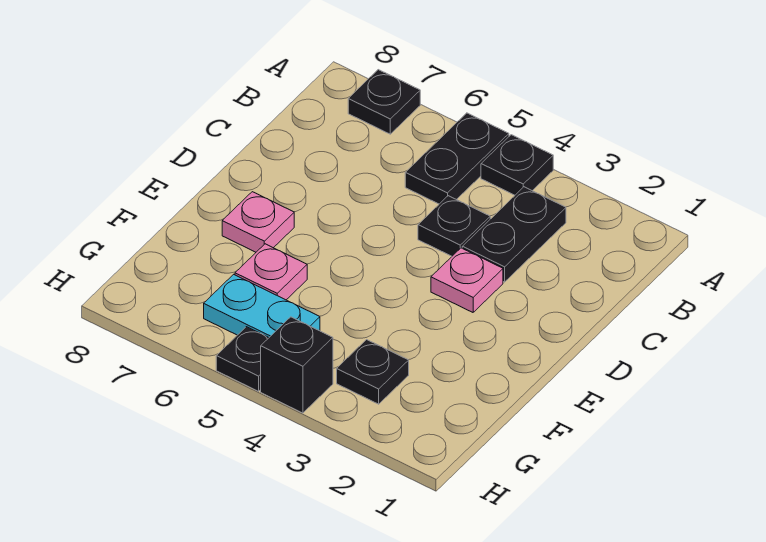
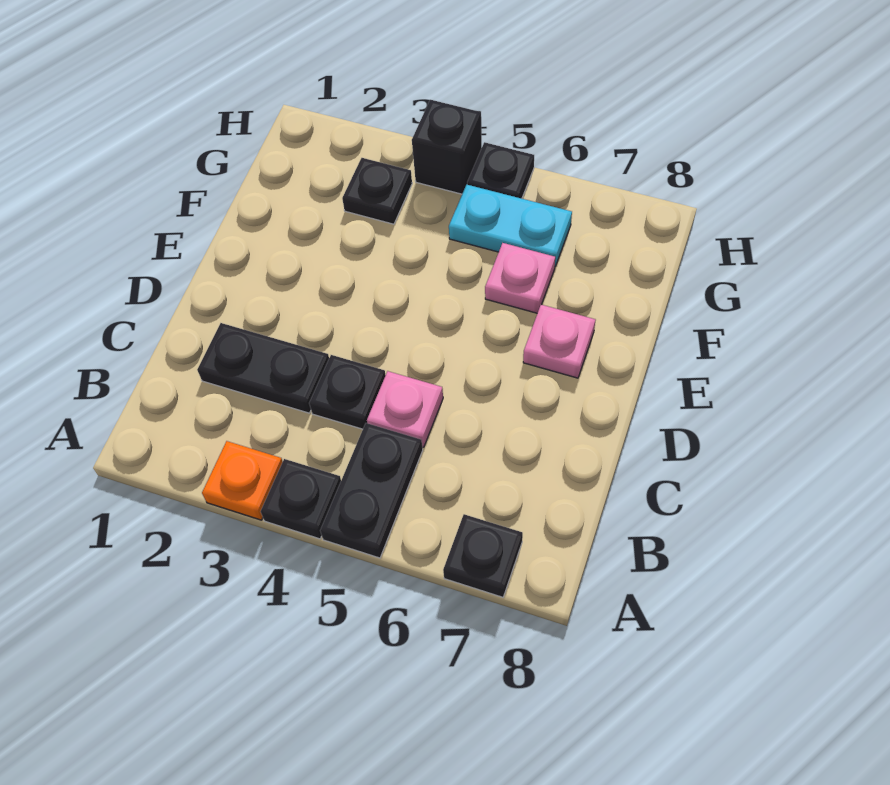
none -> orange 1x1 plate [202,441,283,520]
black 1x2 plate [462,187,566,282] -> black 1x2 plate turned to [197,323,329,413]
pink 1x1 plate [431,248,503,312] -> pink 1x1 plate moved to [367,371,443,447]

